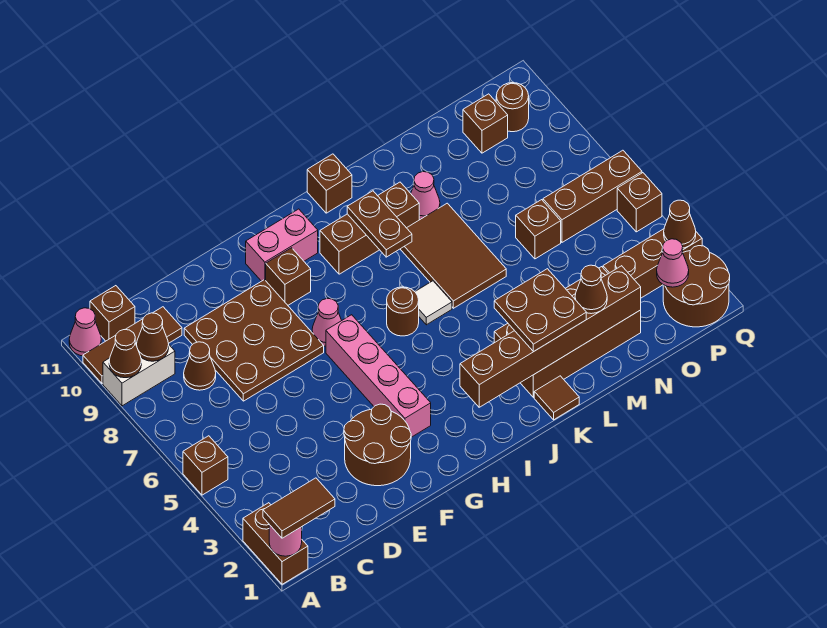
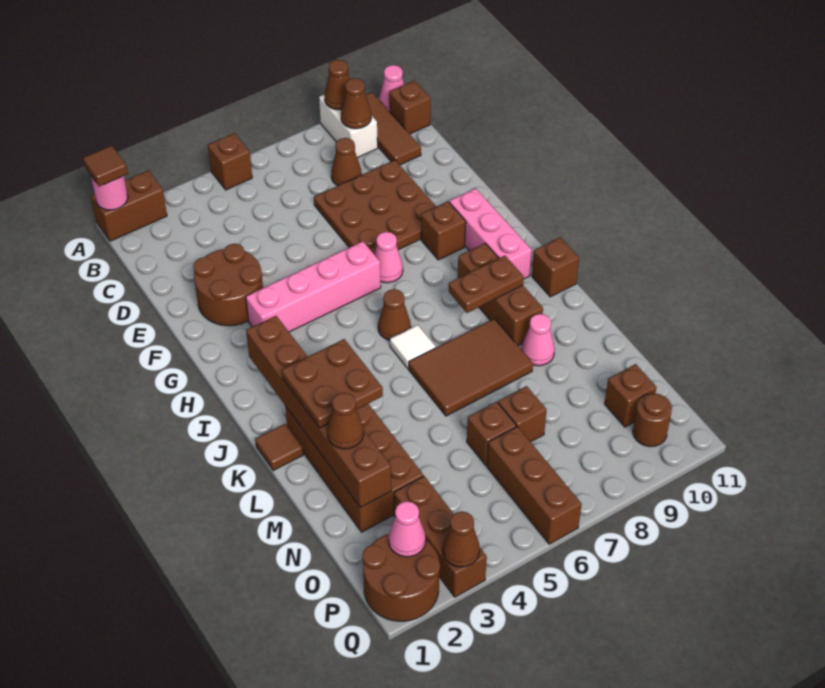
brown 1x2 tile [263,478,335,538] -> brown 1x1 tile [83,146,128,186]
pink 1x2 brick [246,209,318,281] -> pink 1x3 brick [449,188,532,279]
brown 1x1 round brick [387,287,419,336] -> brown 1x1 cone [378,289,411,340]
brown 1x1 brick [617,173,662,232] -> brown 1x1 brick moved to [498,386,547,442]

